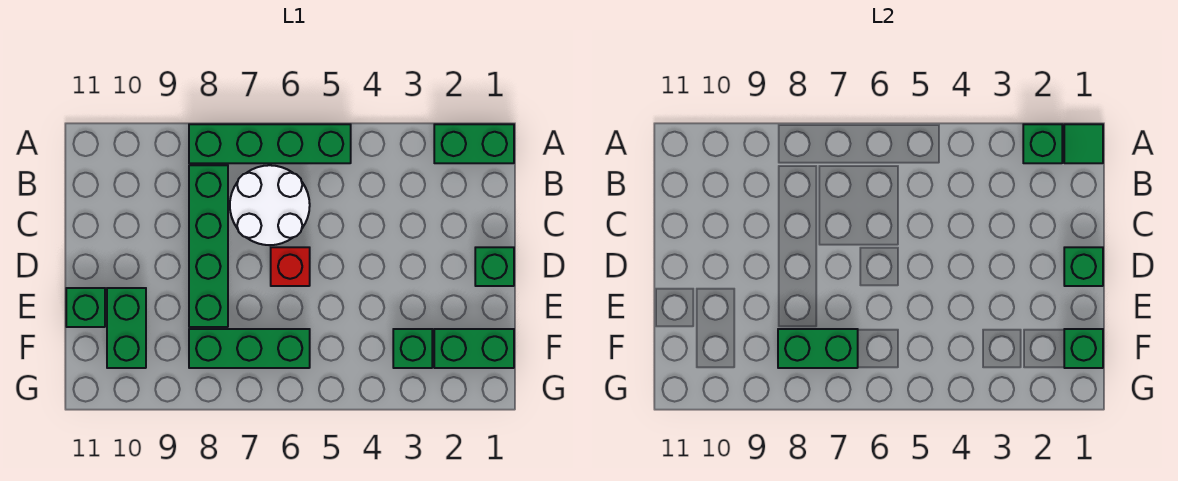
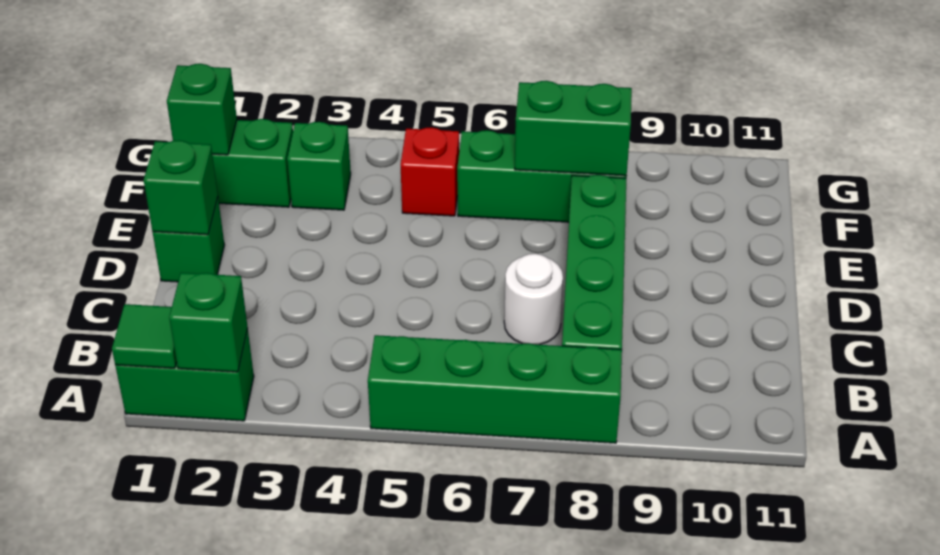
white 2x2 round brick [230,165,310,245] -> white 1x1 round brick [504,254,563,345]
red 1x1 brick [271,247,310,286] -> red 1x1 brick moved to [401,127,459,216]
green 1x2 brick [107,288,146,368] -> none
green 1x1 brick [66,288,105,327] -> none

